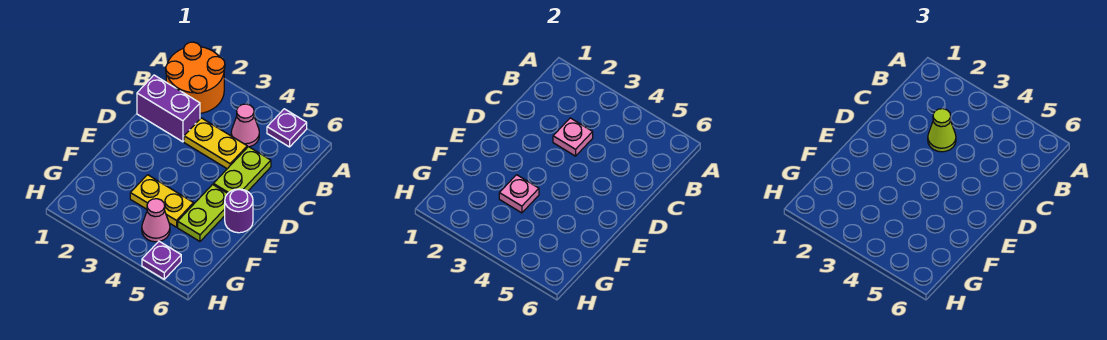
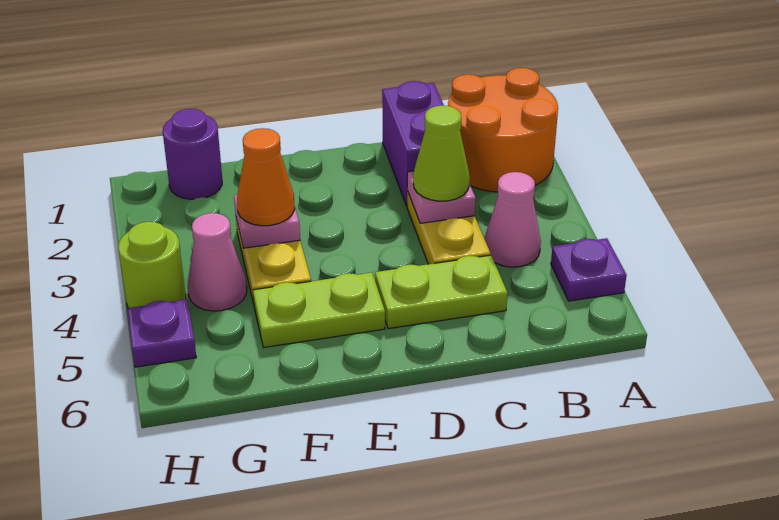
purple 1x1 round brick [225,189,253,233] -> purple 1x1 round brick moved to [163,109,222,199]
none -> orange 1x1 cone [237,128,295,226]
none -> lime 1x1 round brick [118,222,186,308]

